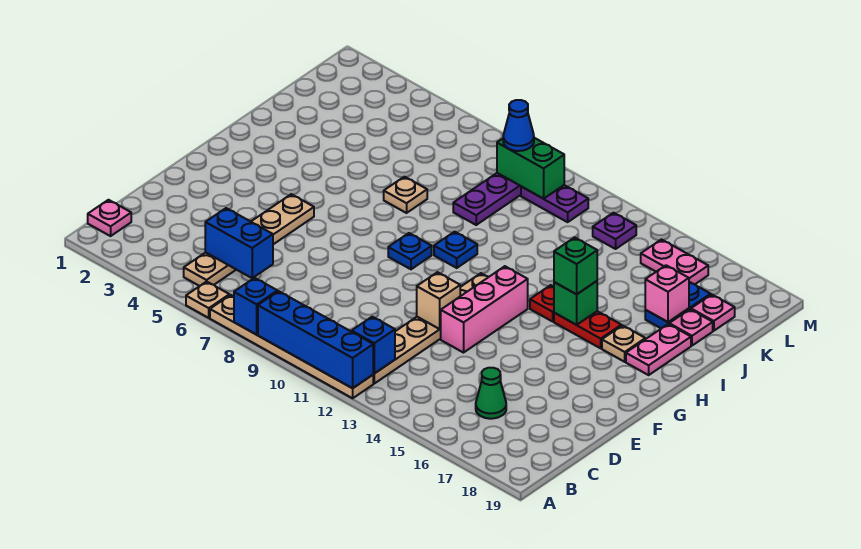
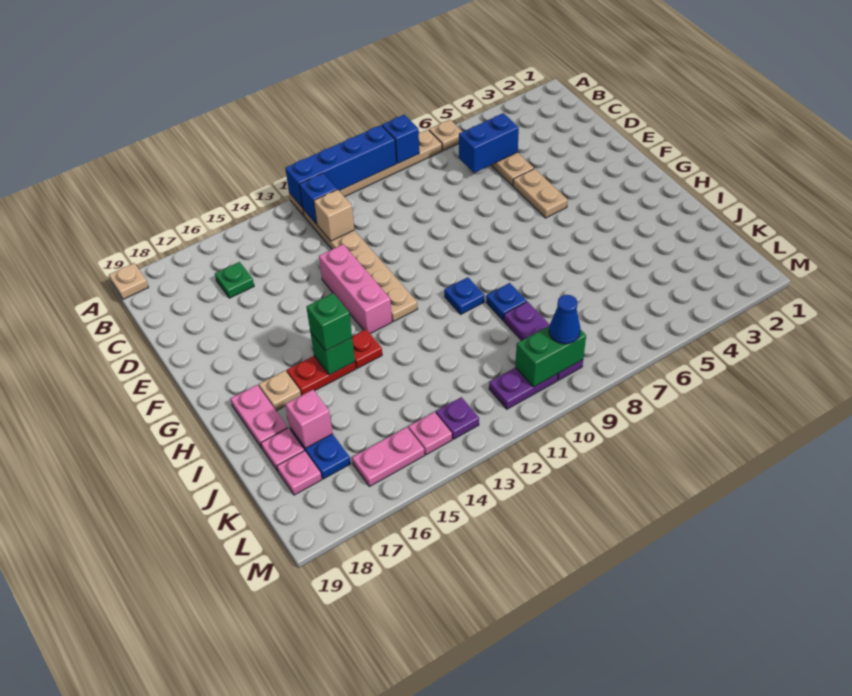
pink 1x1 plate [88,200,131,236] -> pink 1x1 plate moved to [408,412,452,455]
green 1x1 cone [476,368,506,419] -> green 1x1 plate [215,262,254,298]
tan 1x1 brick [417,272,460,329] -> tan 1x1 brick moved to [314,190,354,241]
blue 1x1 plate [388,233,432,269] -> blue 1x1 plate moved to [486,283,527,320]
tan 1x1 plate [384,177,427,213] -> tan 1x1 plate moved to [109,263,149,299]

